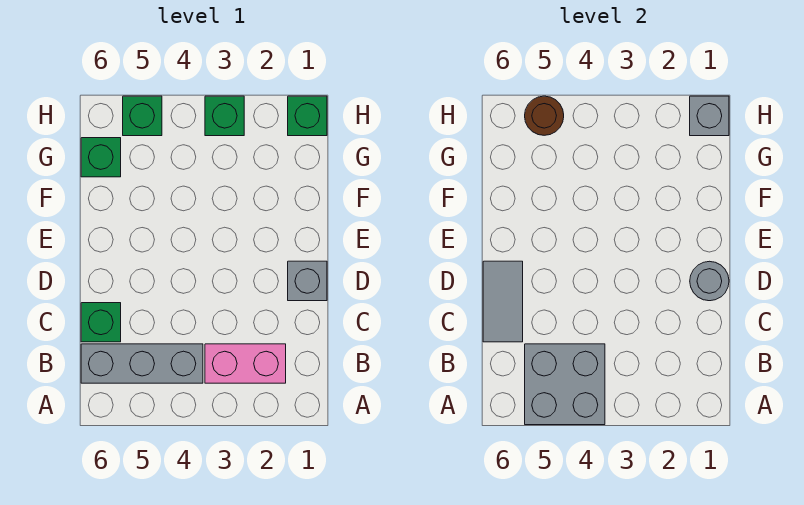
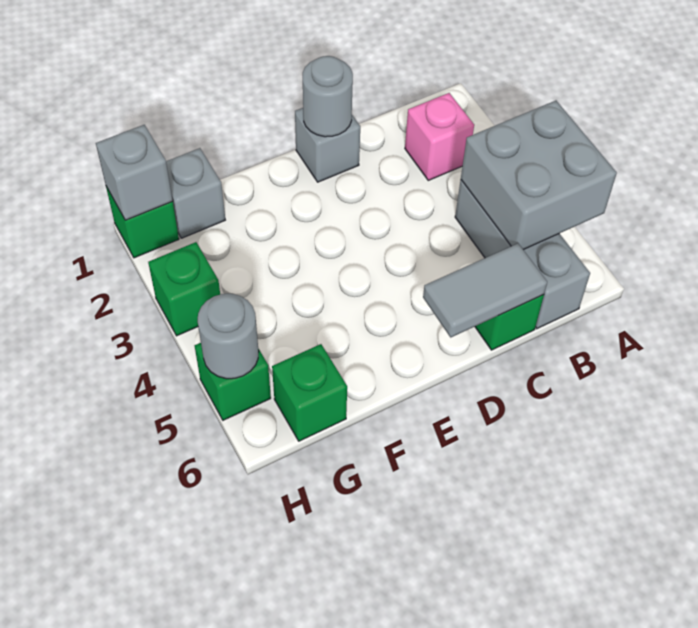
pink 1x2 brick [205,344,286,383] -> pink 1x1 brick [405,93,474,180]
none -> grey 1x1 brick [166,148,225,238]
brown 1x1 round brick [525,96,564,135] -> grey 1x1 round brick [198,294,259,379]

